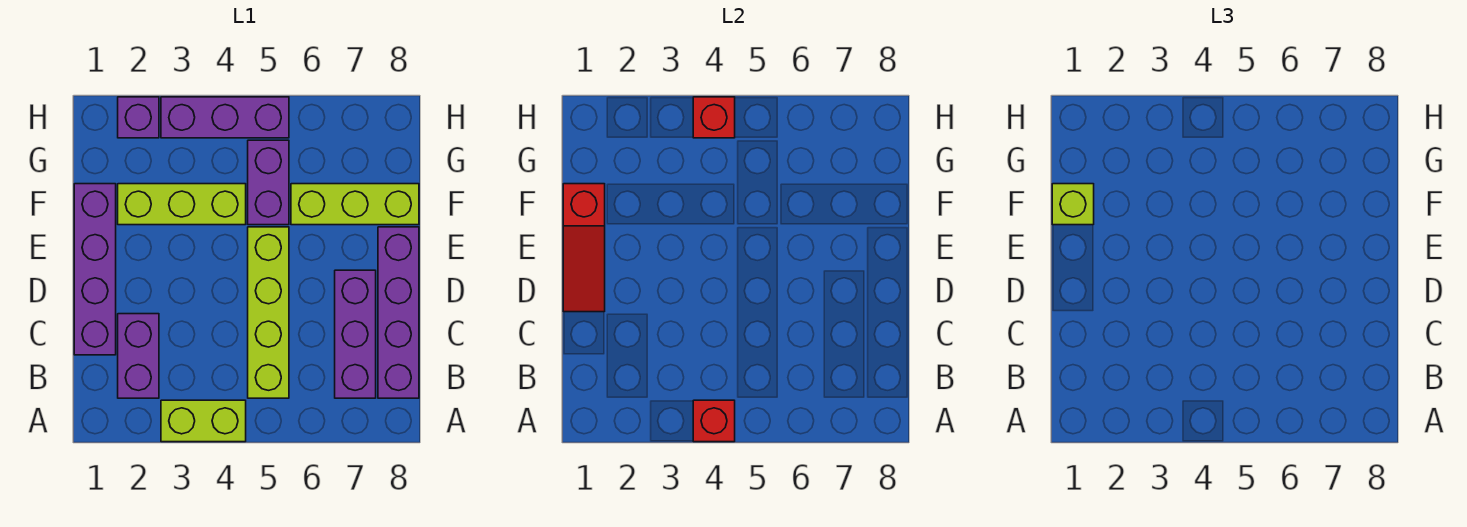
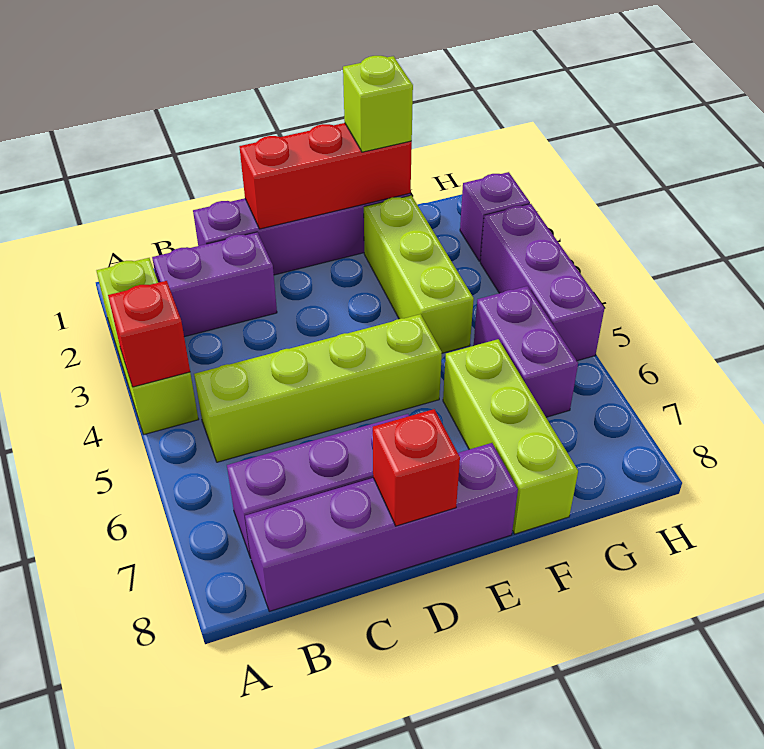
lime 1x2 brick [161,400,246,442] -> lime 1x3 brick [96,258,199,434]
red 1x3 slope [563,184,605,312] -> red 1x3 brick [239,123,412,229]
purple 1x2 brick [248,140,289,225] -> purple 1x2 brick turned to [474,286,578,417]
red 1x1 brick [693,97,735,138] -> red 1x1 brick moved to [373,409,460,526]

